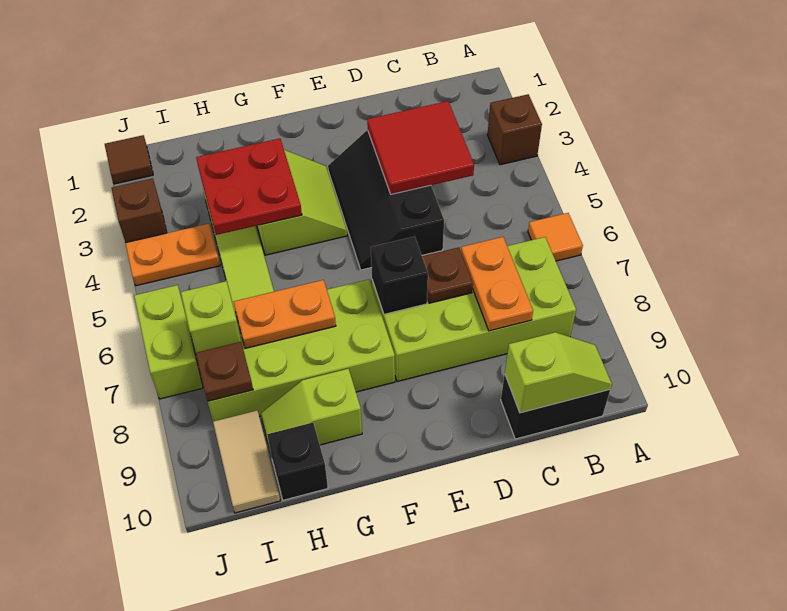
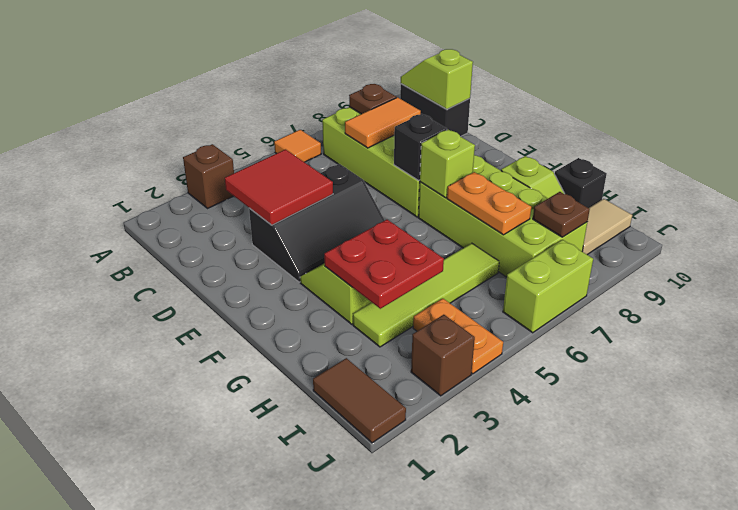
orange 1x2 plate [461,237,533,331] -> orange 1x2 tile [345,97,421,148]
brown 1x1 plate [422,247,473,303] -> brown 1x1 plate moved to [349,84,396,114]
lime 1x1 brick [181,281,241,353] -> lime 1x1 brick moved to [420,130,475,198]
brown 1x1 tile [105,135,153,184] -> brown 1x2 tile [313,358,406,443]

